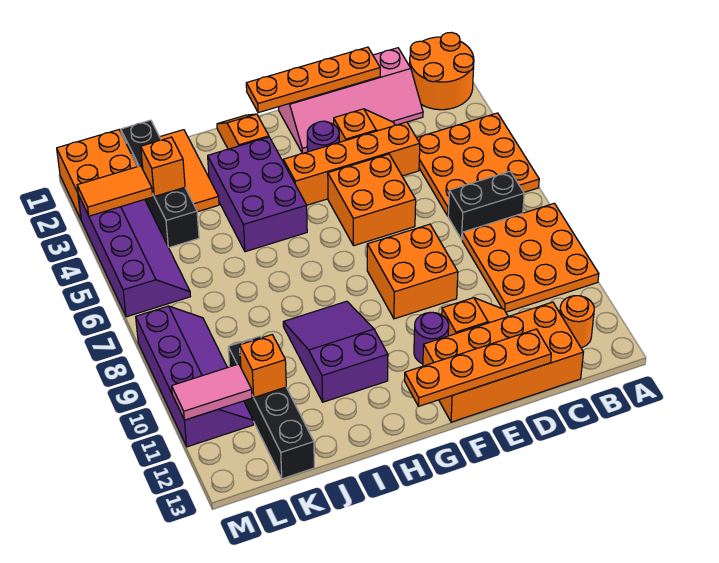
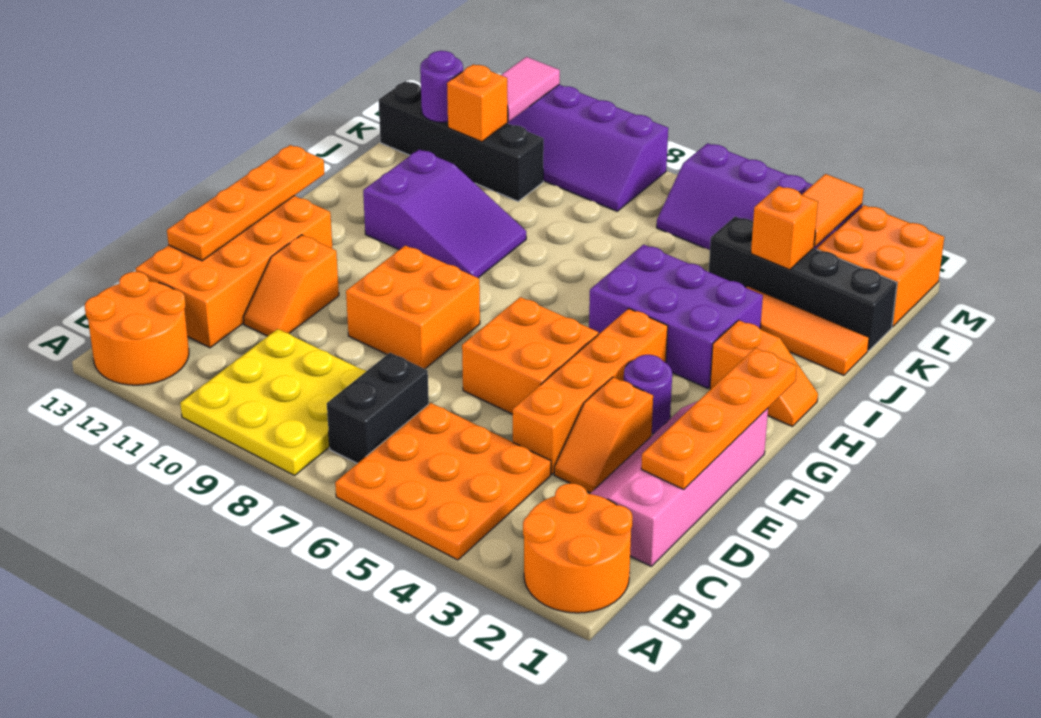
orange 3x3 plate [462,203,599,312] -> yellow 3x3 plate [180,329,366,475]
orange 1x1 round brick [560,296,594,348] -> orange 2x2 round brick [85,272,189,385]
purple 1x1 round brick [414,312,449,364] -> purple 1x1 round brick moved to [420,51,463,122]

